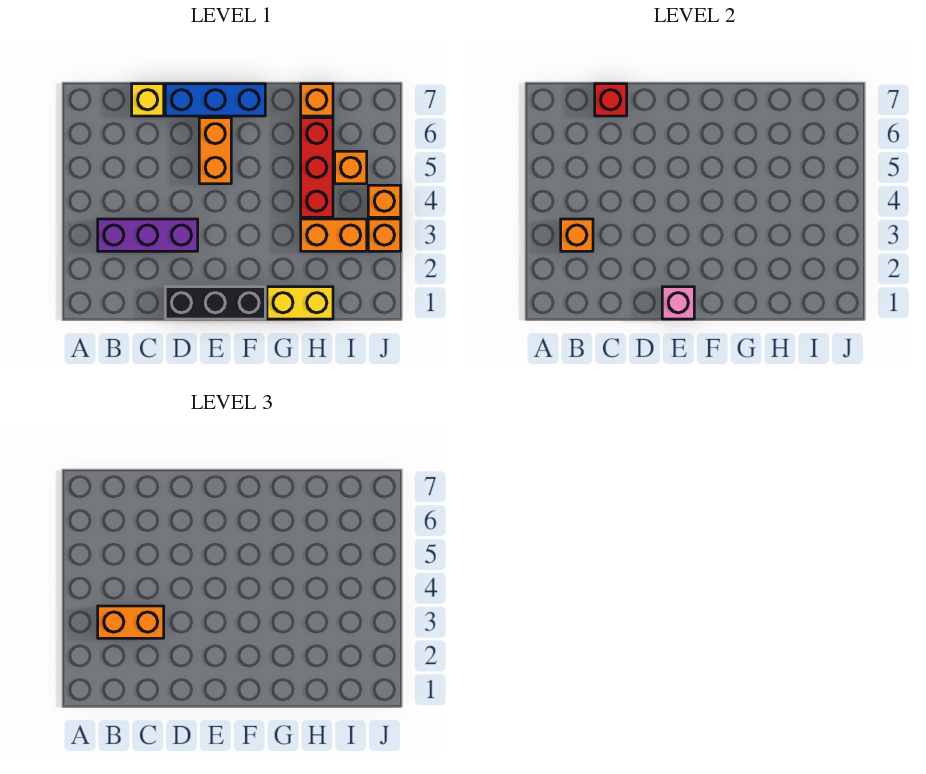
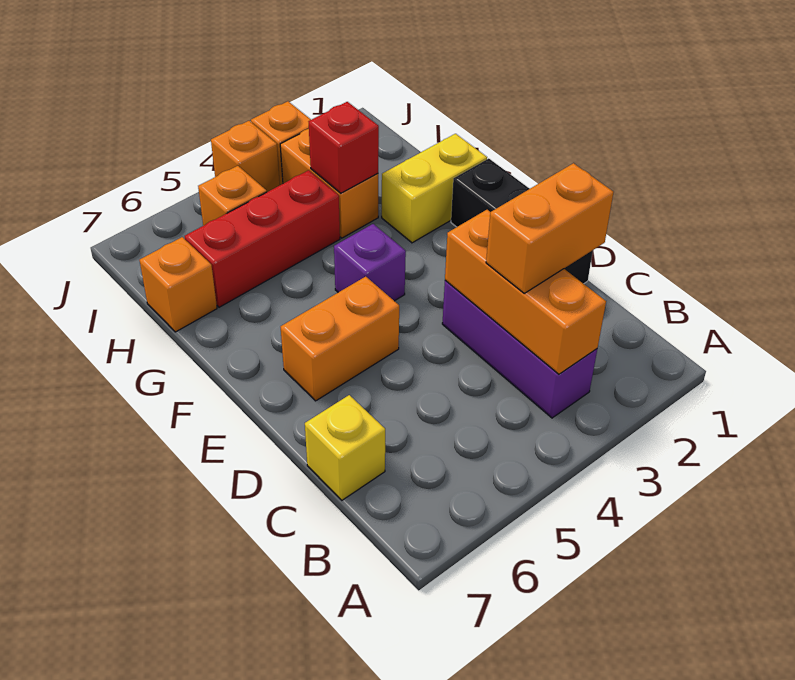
orange 1x1 brick [561,219,593,251] -> orange 1x3 brick [445,210,606,374]
orange 1x2 brick [98,606,164,638] -> orange 1x2 brick turned to [486,163,614,293]
red 1x1 brick [595,84,627,116] -> red 1x1 brick moved to [309,102,379,193]
blue 1x3 brick [165,84,265,116] -> none
pink 1x1 brick [662,287,694,319] -> none
none -> purple 1x1 brick [334,224,406,301]
yellow 1x2 brick [267,287,333,319] -> yellow 1x2 brick turned to [382,134,487,243]

